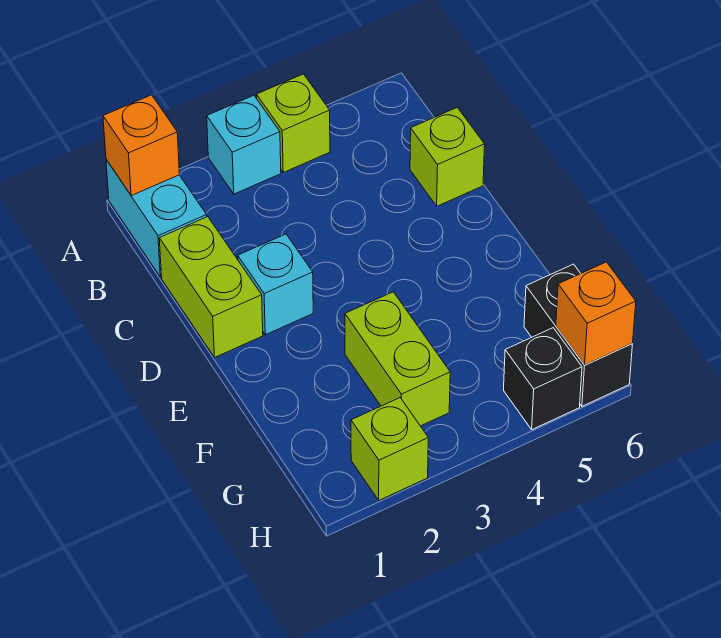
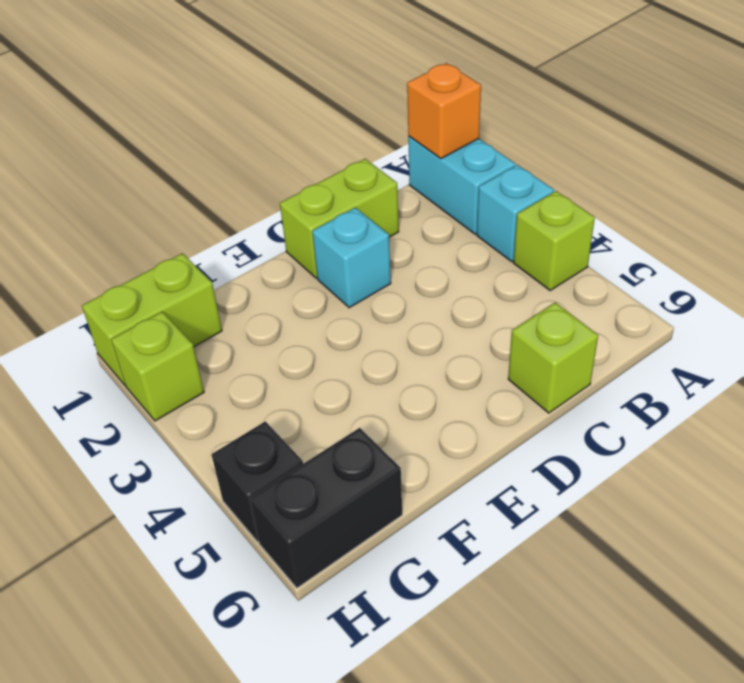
cyan 1x2 brick [106,159,207,277] -> cyan 1x2 brick turned to [408,136,516,234]
lime 1x2 brick [345,292,450,426] -> lime 1x2 brick moved to [82,253,222,385]
orange 1x1 brick [556,262,636,365] -> none

